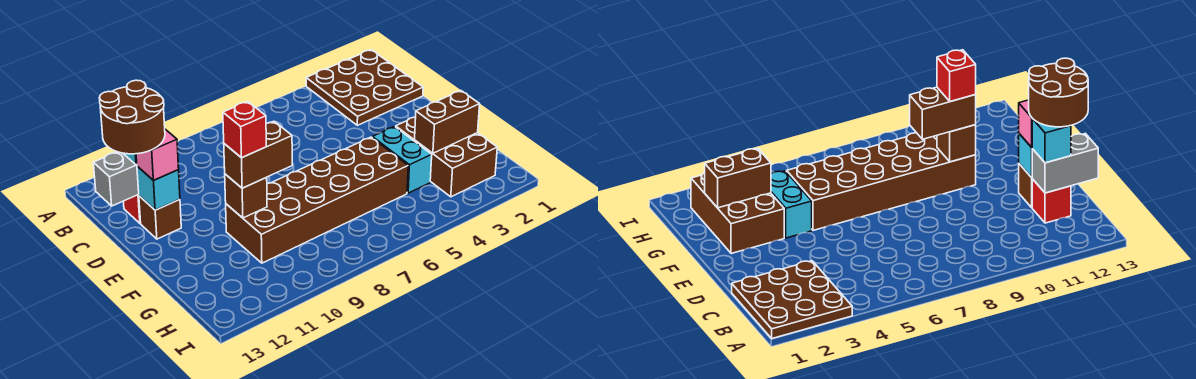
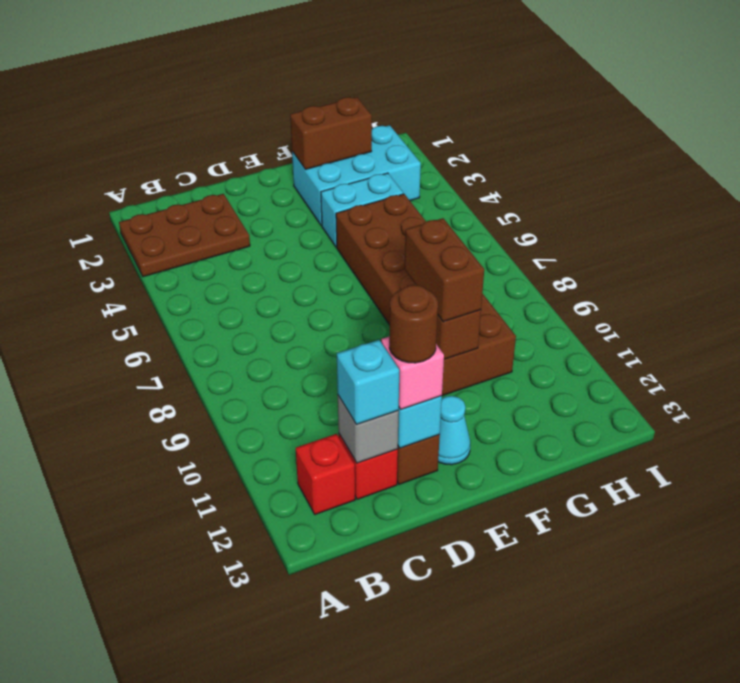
brown 3x3 plate [306,50,423,125] -> brown 2x3 plate [119,194,250,277]
grey 1x2 brick [93,152,139,206] -> grey 1x1 brick [338,396,399,463]
brown 2x2 round brick [99,80,165,154] -> brown 1x1 round brick [389,285,438,363]
none -> cyan 1x1 cone [438,396,470,465]
brown 2x3 brick [396,117,497,197] -> cyan 2x3 brick [292,125,421,226]
red 1x1 brick [223,102,266,158] -> red 1x1 brick moved to [296,434,355,515]
brown 1x2 brick [415,91,480,153] -> brown 1x2 brick turned to [290,97,372,169]

